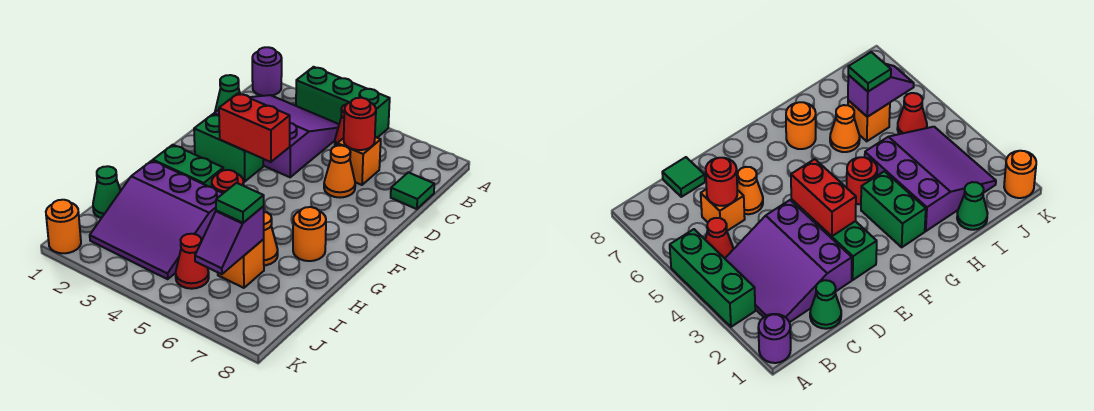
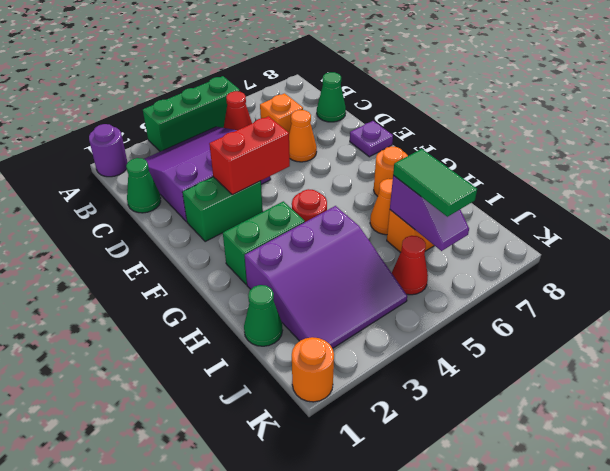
red 1x1 round brick [344,98,376,150] -> none
green 1x1 tile [391,172,434,209] -> green 1x1 cone [317,72,346,122]
none -> purple 1x1 plate [350,121,393,157]
green 1x1 tile [216,183,264,223] -> green 1x2 tile [393,149,477,217]

